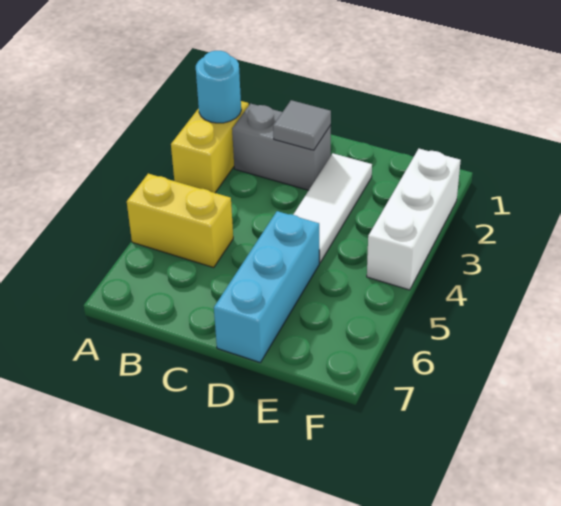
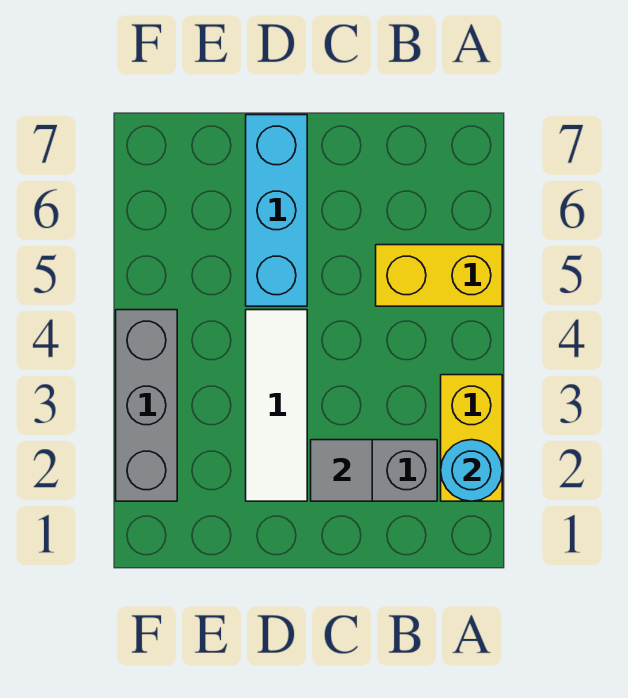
white 1x3 brick [367,149,461,290] -> grey 1x3 brick [116,310,177,501]

